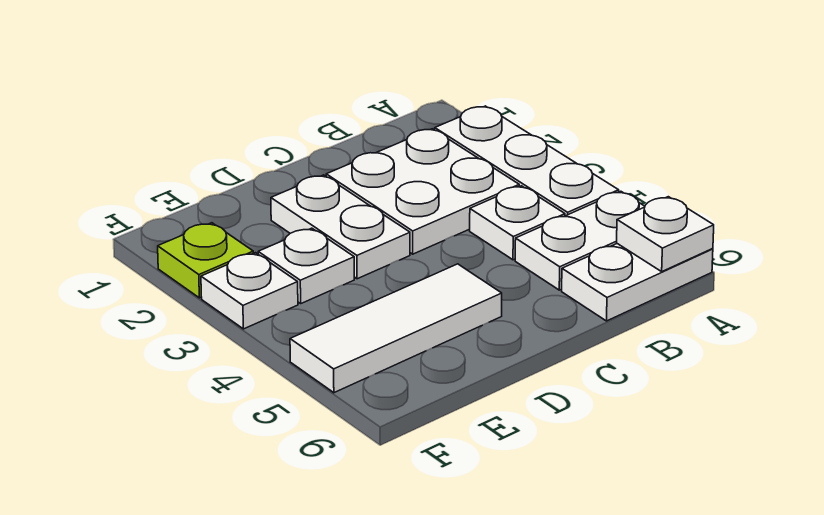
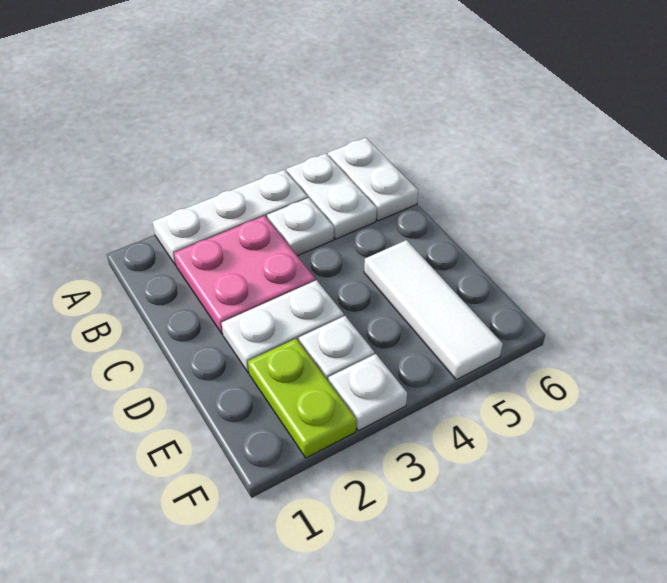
white 1x1 plate [617,197,714,271] -> none
white 2x2 plate [326,129,519,254] -> pink 2x2 plate [174,216,315,334]
lime 1x1 plate [158,223,253,298] -> lime 1x2 plate [248,339,356,458]

